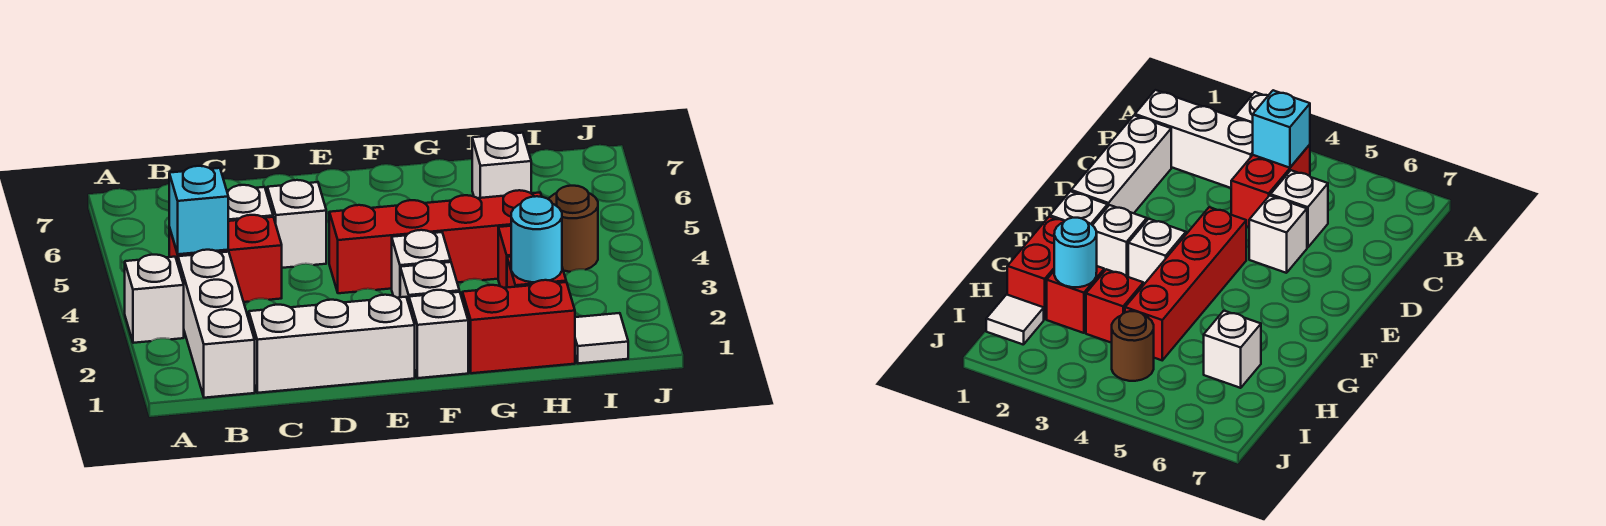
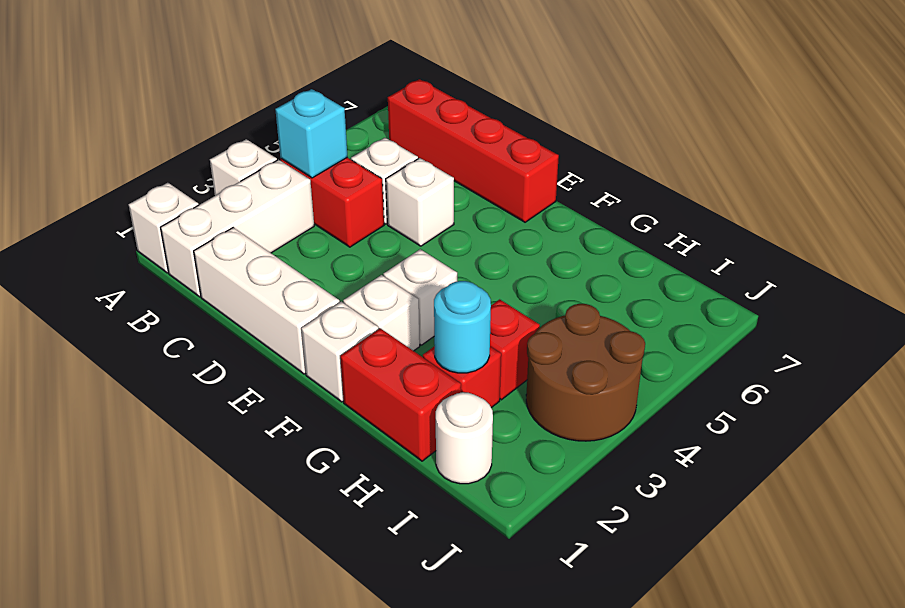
red 1x4 brick [329,190,542,293] -> red 1x4 brick moved to [388,79,559,222]
white 1x1 brick [472,131,531,198] -> white 1x1 brick moved to [129,183,199,273]
white 1x1 tile [575,313,628,363] -> white 1x1 round brick [436,392,493,484]
brown 1x1 round brick [549,186,598,272] -> brown 2x2 round brick [526,304,645,441]

